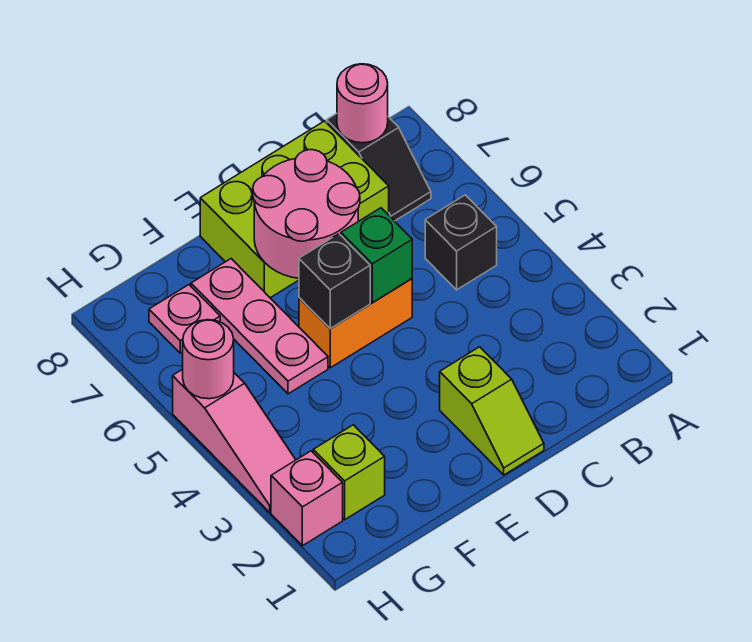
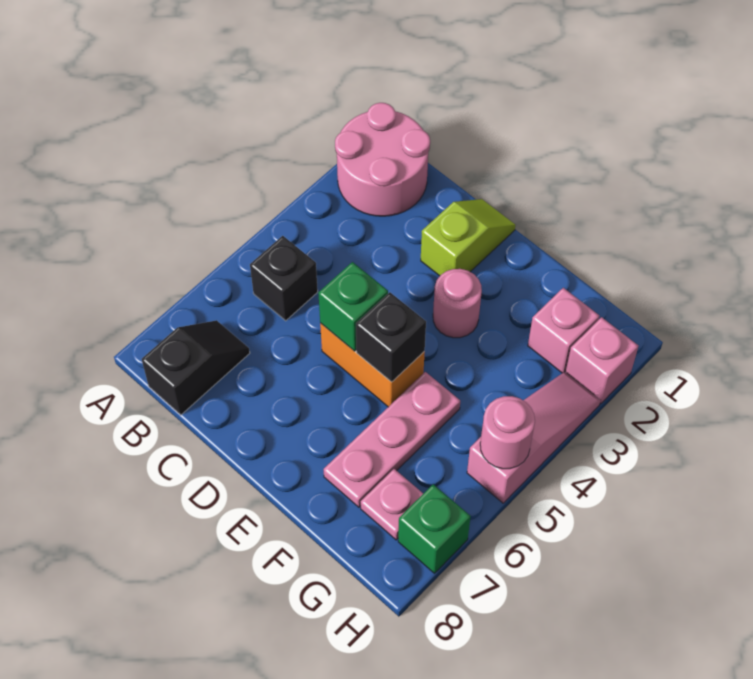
pink 1x1 round brick [337,64,388,143] -> pink 1x1 round brick moved to [433,269,482,338]
lime 2x3 brick [200,121,389,298] -> none
pink 2x2 round brick [253,150,360,278] -> pink 2x2 round brick moved to [335,103,430,216]
lime 1x1 brick [313,425,385,520] -> pink 1x1 brick [528,288,599,373]
none -> green 1x1 brick [398,484,471,573]

